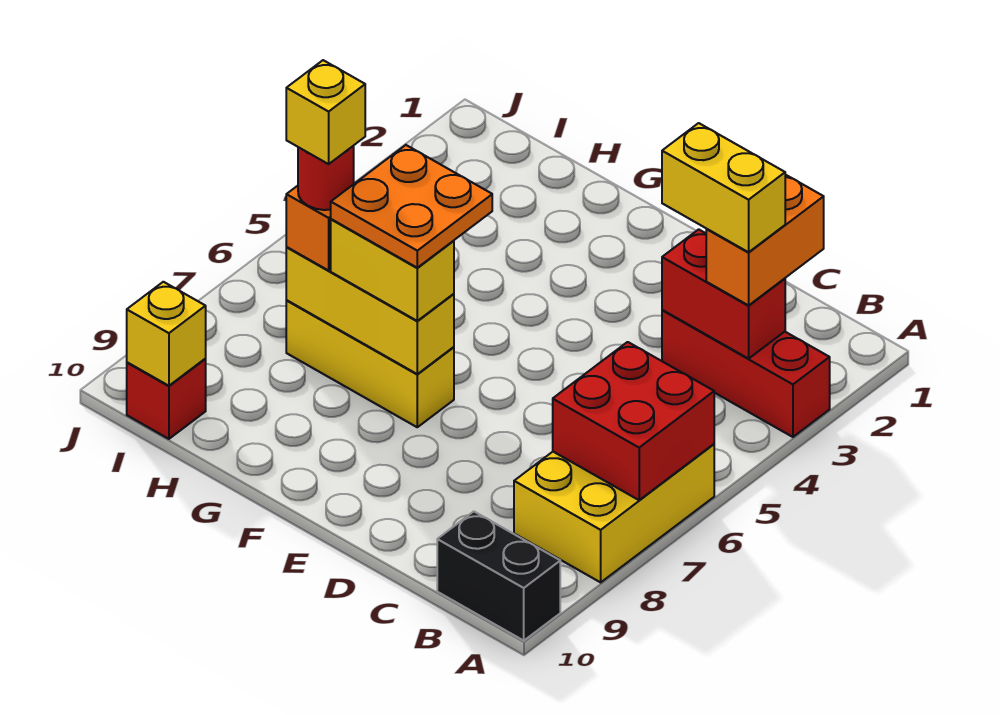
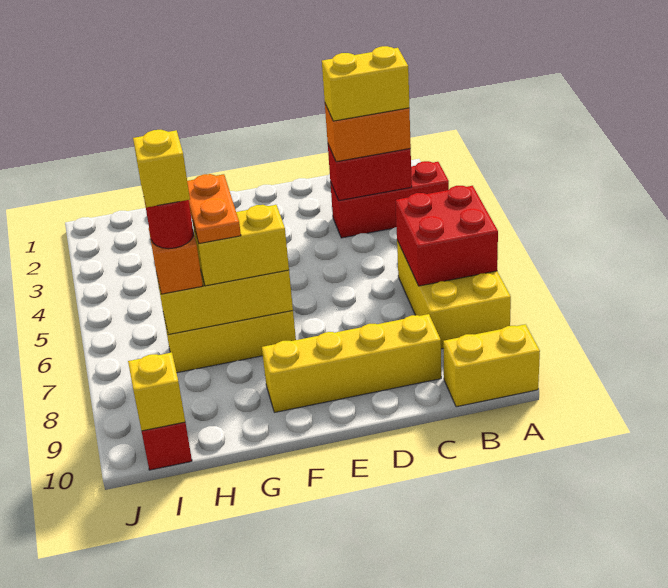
black 1x2 brick [437,512,560,641] -> yellow 1x2 brick [443,324,540,407]
orange 1x2 brick [706,175,824,305] -> orange 1x2 brick turned to [325,104,411,162]
none -> yellow 1x4 brick [262,314,441,412]
orange 2x2 plate [331,145,492,268] -> orange 1x2 plate [187,174,241,243]

